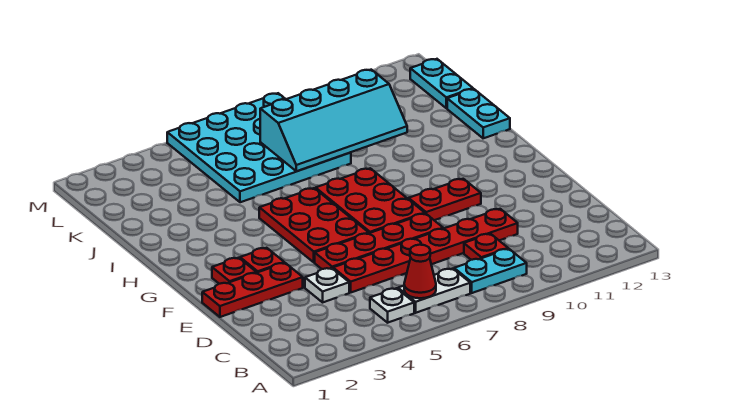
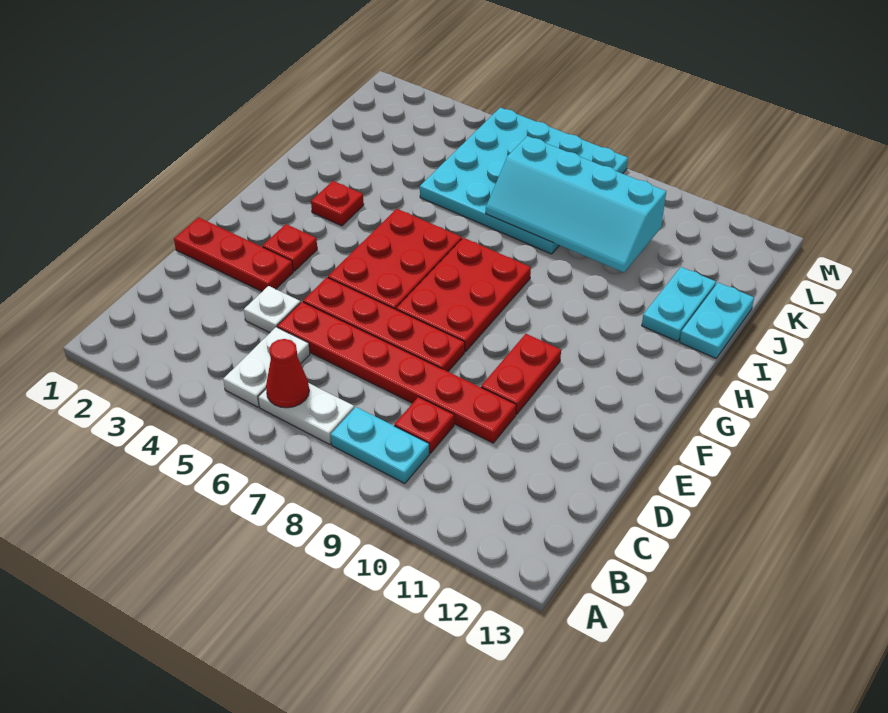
white 1x1 plate [370,288,414,323] -> white 1x2 plate [223,327,310,407]
red 1x1 plate [212,258,256,284] -> red 1x1 plate moved to [311,181,364,226]
red 1x2 plate [409,179,481,220] -> red 1x2 plate turned to [481,334,561,414]
cyan 1x2 plate [410,59,473,108] -> cyan 1x2 plate moved to [642,267,716,342]

